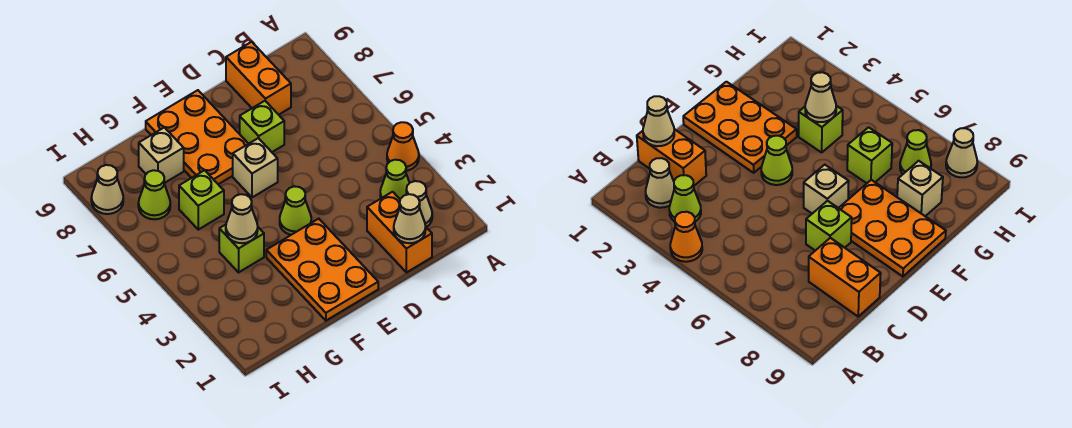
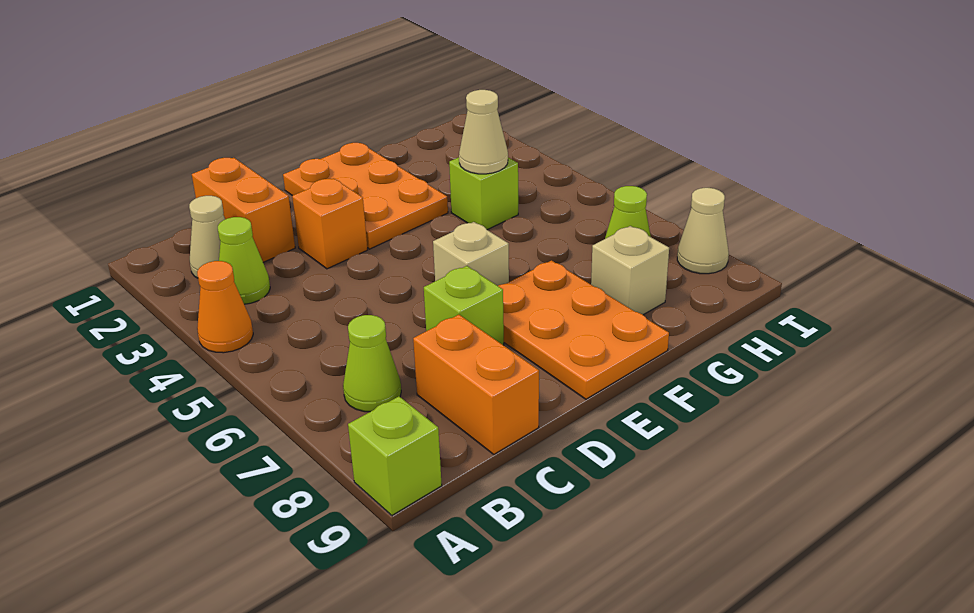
tan 1x1 cone [394,194,426,243] -> none
none -> orange 1x1 brick [292,178,368,269]
lime 1x1 cone [280,186,311,235] -> lime 1x1 cone moved to [343,315,401,412]
lime 1x1 brick [179,170,224,230] -> lime 1x1 brick moved to [348,396,442,515]

